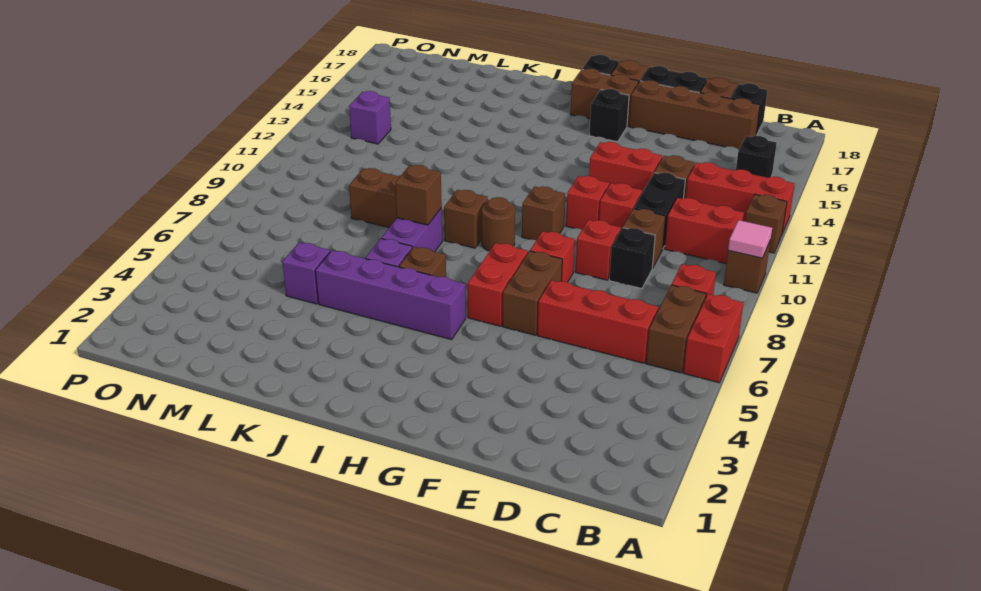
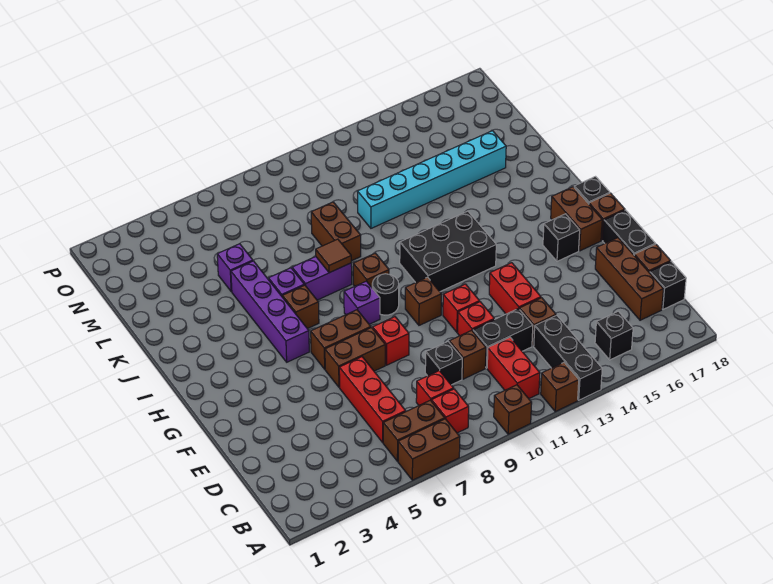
red 1x2 brick [684,294,744,383] -> brown 1x2 brick [398,419,460,480]
pink 1x1 tile [728,220,772,258] -> none
red 1x3 brick [686,162,795,233] -> black 1x3 brick [534,315,602,400]
brown 1x4 brick [629,80,760,150] -> brown 1x3 brick [595,238,663,320]
red 1x1 brick [575,220,621,280] -> red 1x1 brick moved to [416,371,454,405]
red 1x2 brick [468,243,528,326] -> brown 1x2 brick [311,310,371,369]
brown 1x1 round brick [482,197,515,251] -> black 1x1 round brick [372,274,399,315]
none -> black 2x3 brick [400,211,496,292]
brown 1x1 brick [395,165,442,225] -> brown 1x1 tile [316,239,351,273]
none -> cyan 1x6 brick [357,131,506,228]
purple 1x1 brick [349,91,391,144] -> purple 1x1 brick moved to [344,281,380,324]

